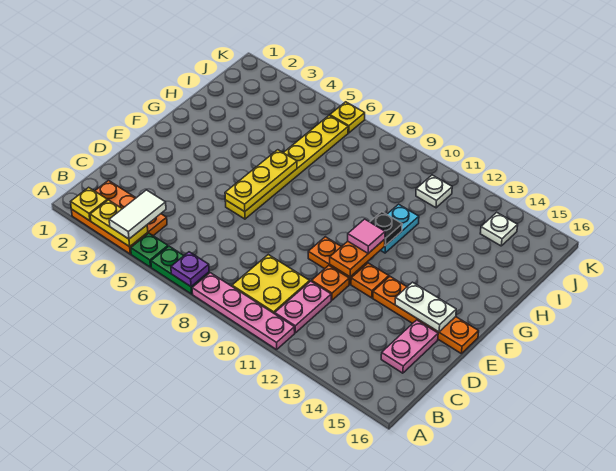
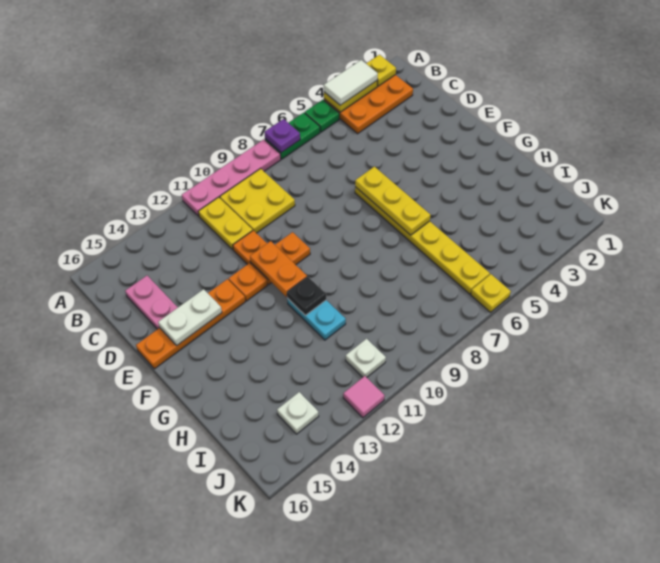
white 1x2 tile [109,190,166,239] -> white 1x2 tile turned to [324,60,378,105]
pink 1x2 plate [275,281,331,333] -> yellow 1x2 plate [198,197,253,250]
pink 1x1 tile [348,219,385,253] -> pink 1x1 tile moved to [343,376,385,418]

